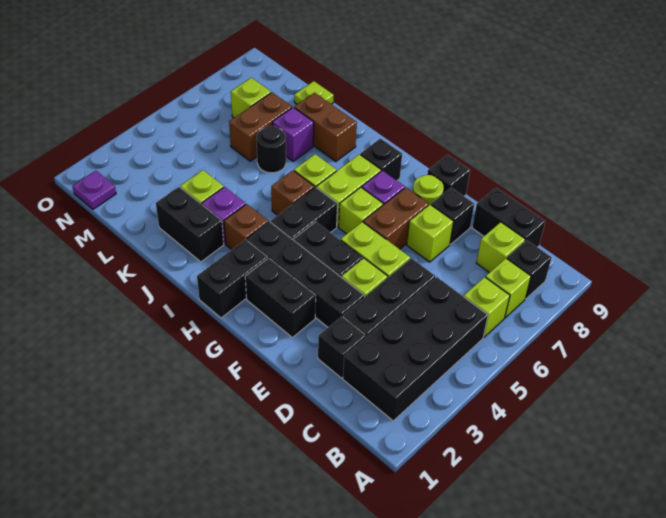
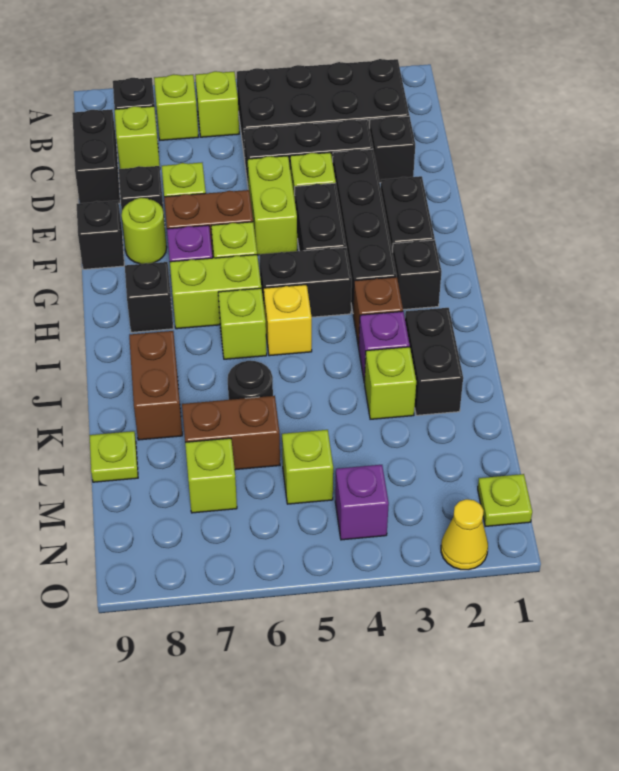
black 1x2 brick [197,239,268,318] -> black 1x1 brick [392,240,441,310]
brown 1x1 brick [271,170,314,215] -> yellow 1x1 brick [264,284,312,356]
purple 1x1 brick [273,107,314,161] -> purple 1x1 brick moved to [335,465,389,540]
none -> lime 1x1 brick [282,430,333,504]
purple 1x1 plate [73,171,116,209] -> lime 1x1 plate [478,474,532,527]
none -> yellow 1x1 cone [441,499,488,570]

